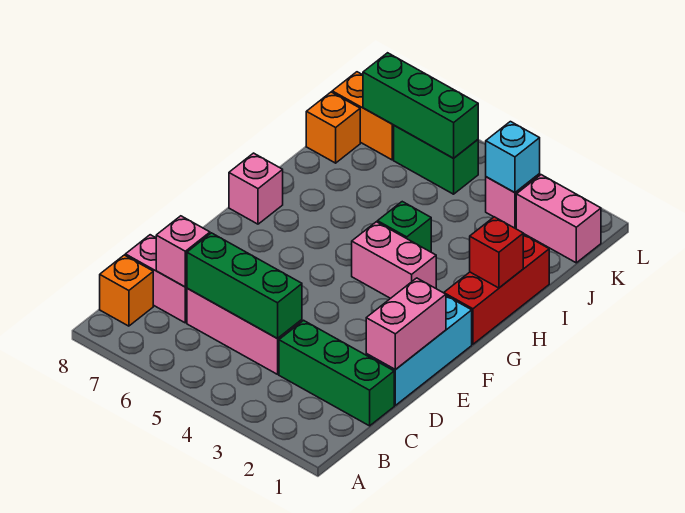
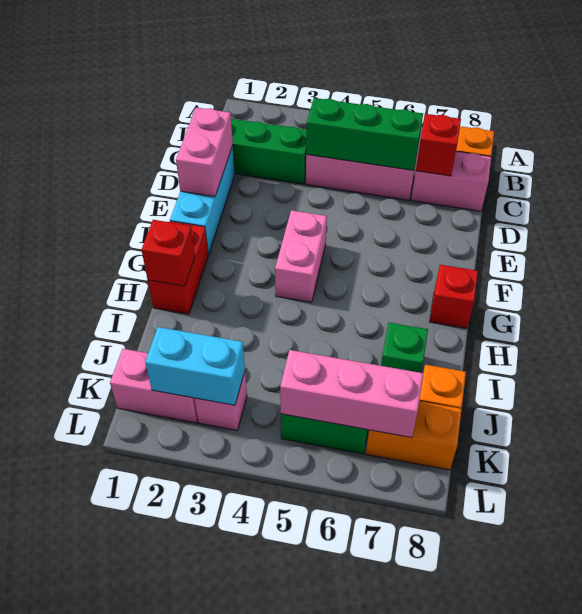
pink 1x1 brick [156,216,210,287] -> red 1x1 brick [416,114,461,176]
red 1x3 brick [444,234,549,344] -> red 1x2 brick [148,221,208,314]
pink 1x2 brick [352,222,436,298] -> pink 1x2 brick turned to [275,210,327,302]
pink 1x1 brick [229,153,283,224] -> red 1x1 brick [430,265,478,328]
green 1x1 brick [378,202,431,252] -> green 1x1 brick moved to [381,323,428,373]
cyan 1x1 brick [486,122,540,193] -> cyan 1x2 brick [145,327,245,405]
green 1x3 brick [363,53,478,158] -> pink 1x3 brick [280,350,423,438]

